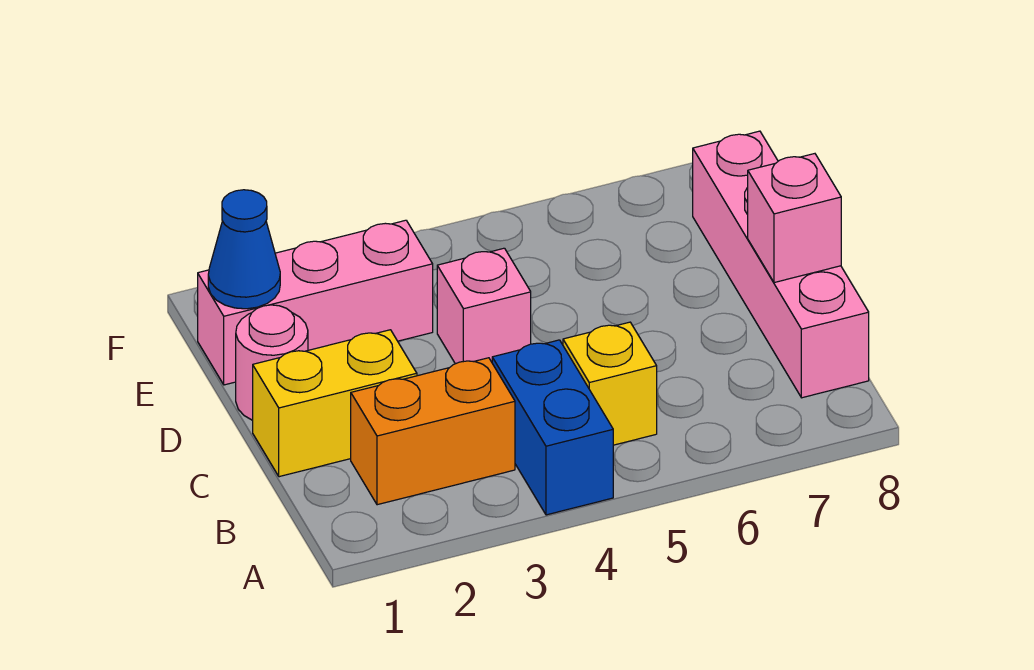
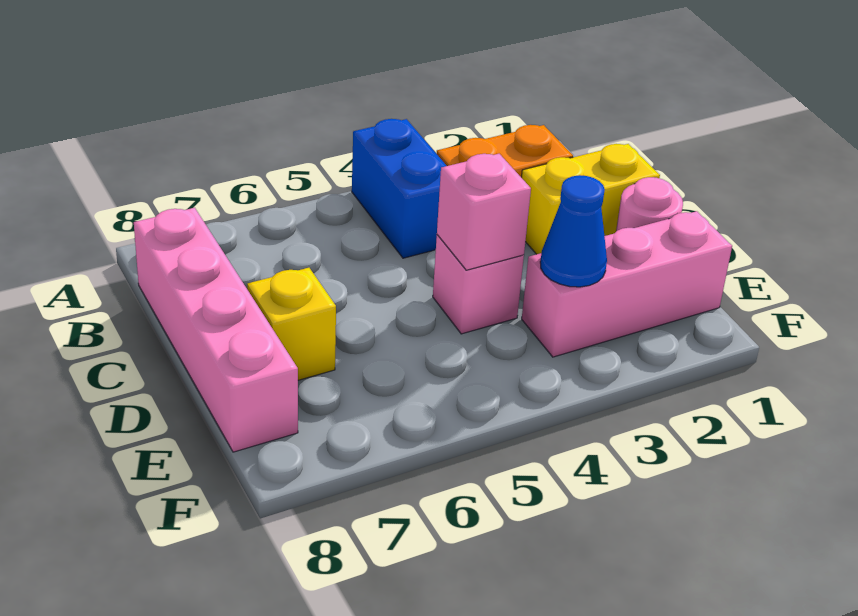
yellow 1x1 brick [563,322,657,445] -> yellow 1x1 brick moved to [247,268,336,380]
pink 1x1 brick [748,154,841,283] -> pink 1x1 brick moved to [437,154,531,270]
blue 1x1 cone [208,190,280,309] -> blue 1x1 cone moved to [540,175,607,287]

